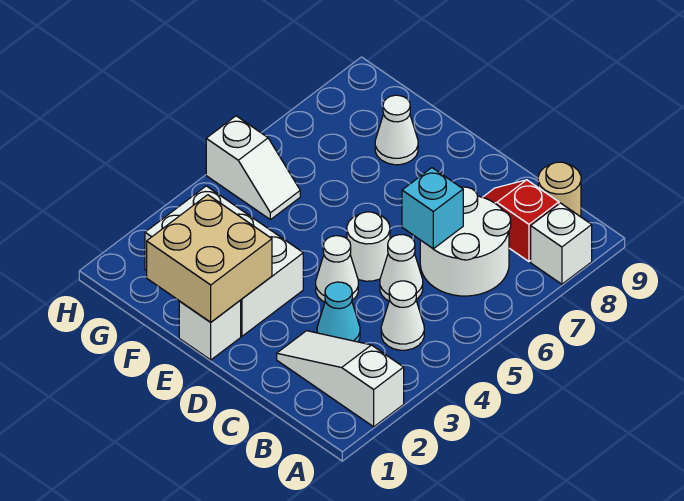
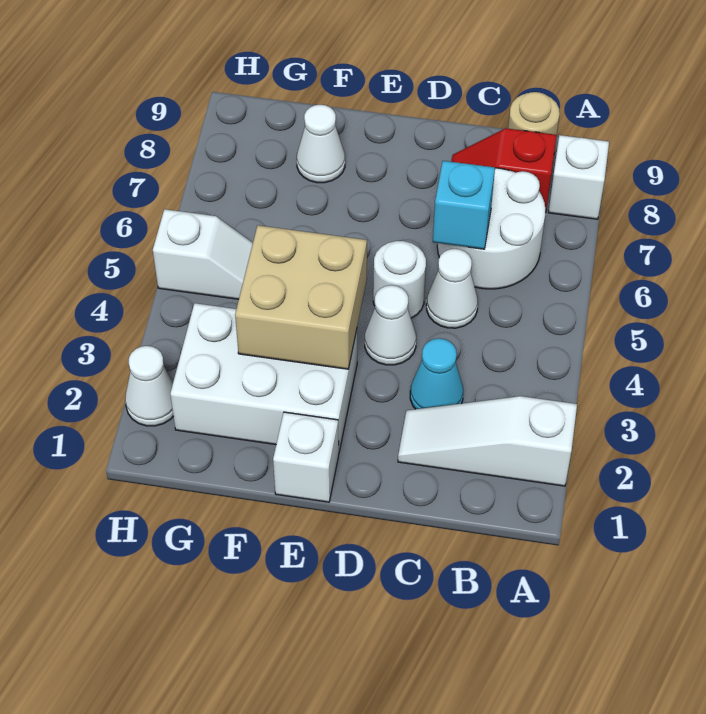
white 1x1 cone [381,281,424,350] -> white 1x1 cone moved to [125,346,173,426]
tan 2x2 brick [147,195,272,322] -> tan 2x2 brick moved to [235,225,367,369]

